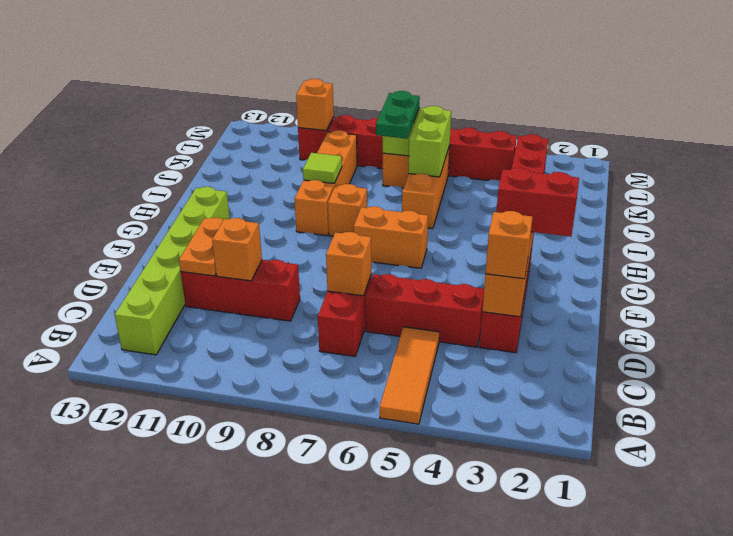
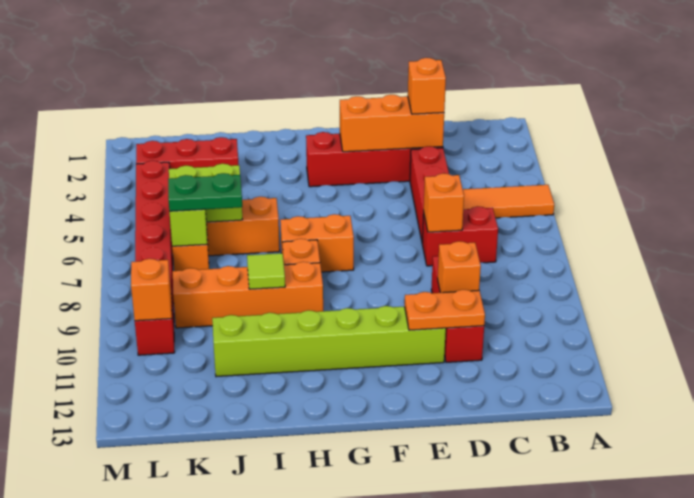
lime 1x6 brick [115,187,230,355] -> lime 1x6 brick moved to [212,306,446,377]
red 1x2 brick [496,168,579,237] -> none
orange 1x2 brick [354,206,428,268] -> orange 1x2 brick turned to [280,214,354,272]

